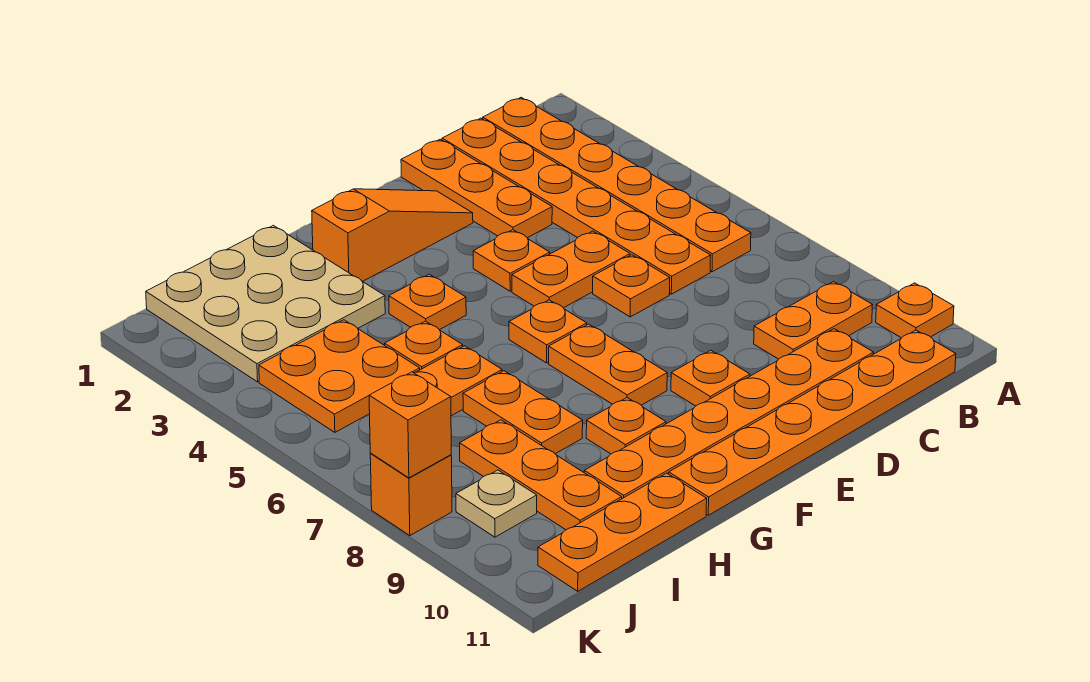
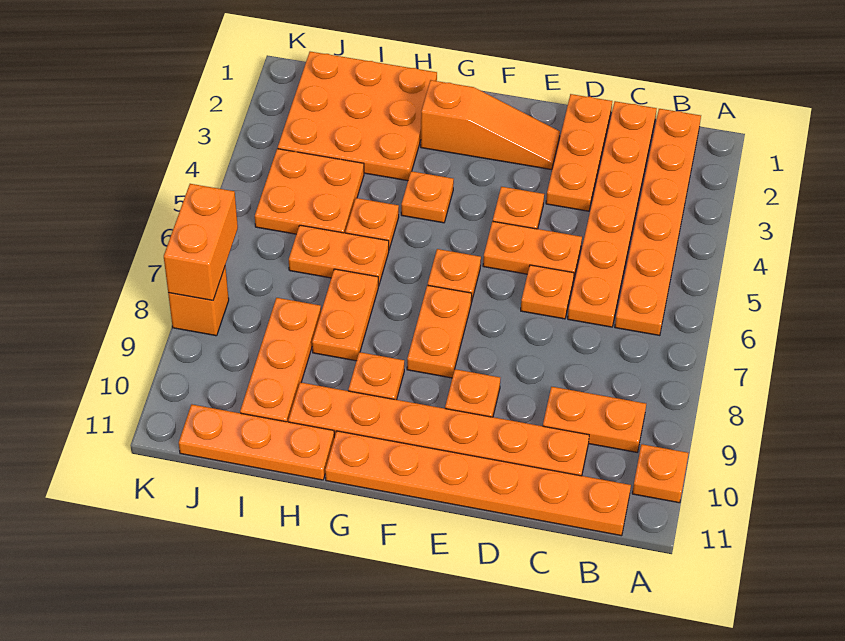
tan 3x3 plate [146,225,385,382] -> orange 3x3 plate [278,52,437,181]
tan 1x1 plate [456,470,537,537] -> none
orange 1x1 brick [369,372,451,478] -> orange 1x2 brick [164,184,238,300]

